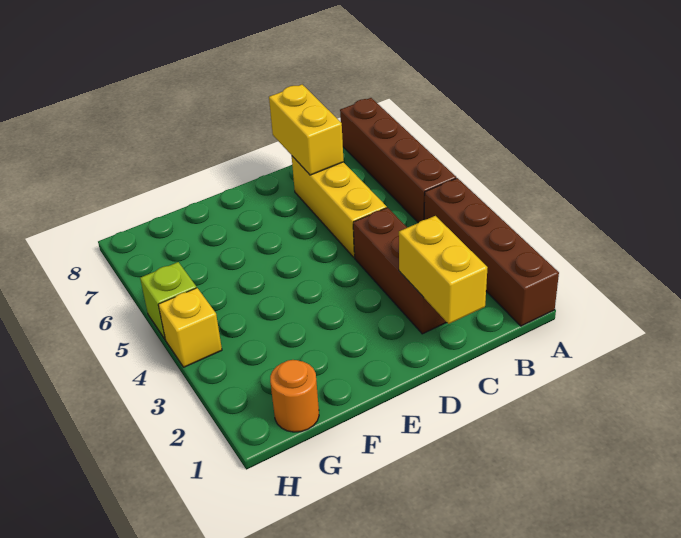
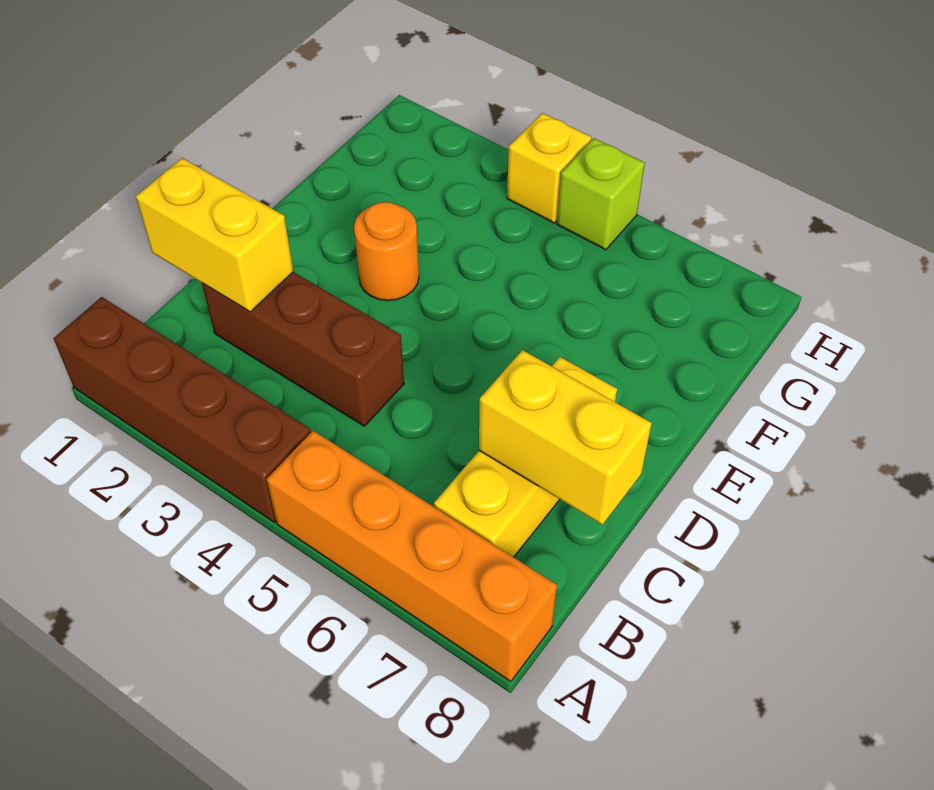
brown 1x4 brick [340,98,456,223] -> orange 1x4 brick [267,431,557,682]
yellow 1x3 brick [292,156,387,257] -> yellow 1x3 brick turned to [434,357,617,557]
orange 1x1 round brick [270,360,319,432] -> orange 1x1 round brick moved to [354,202,419,300]

